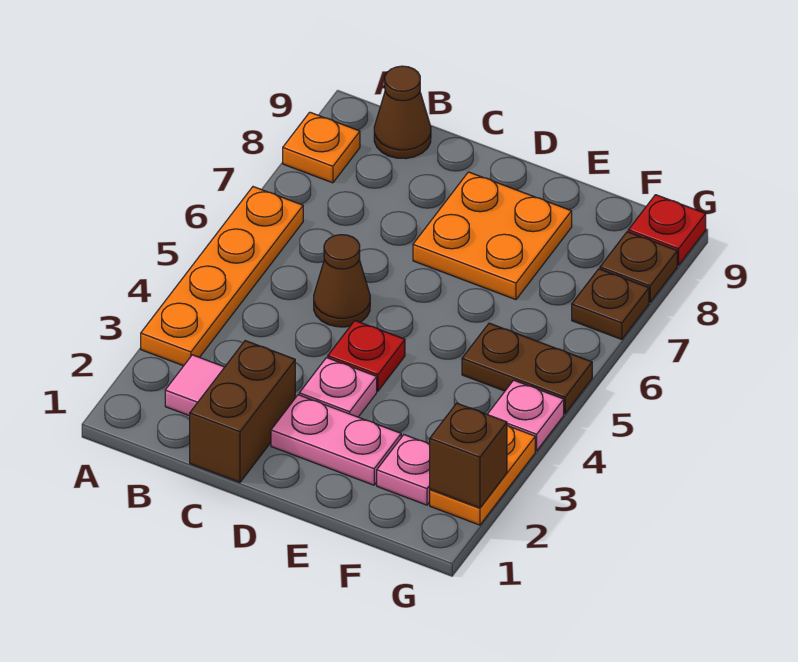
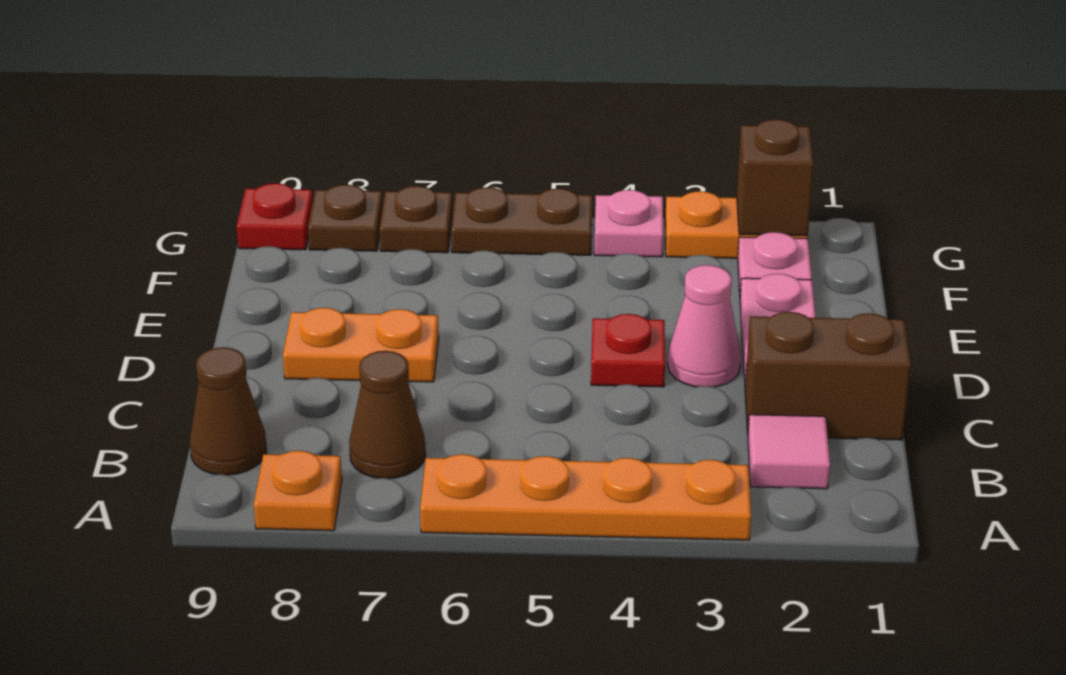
brown 1x1 cone [314,235,370,327] -> brown 1x1 cone moved to [349,351,426,479]
pink 1x1 plate [299,358,377,417] -> pink 1x1 cone [668,265,741,387]
orange 2x2 plate [413,172,572,300] -> orange 1x2 plate [283,308,439,382]
brown 1x2 plate [462,323,592,414] -> brown 1x2 plate turned to [451,187,592,255]

